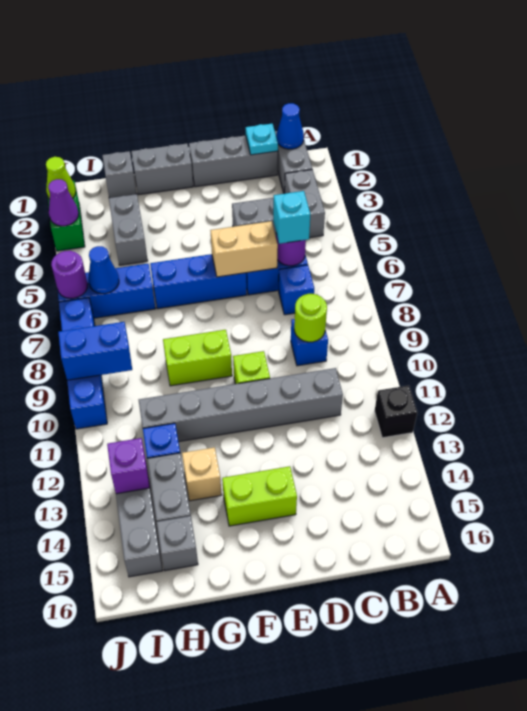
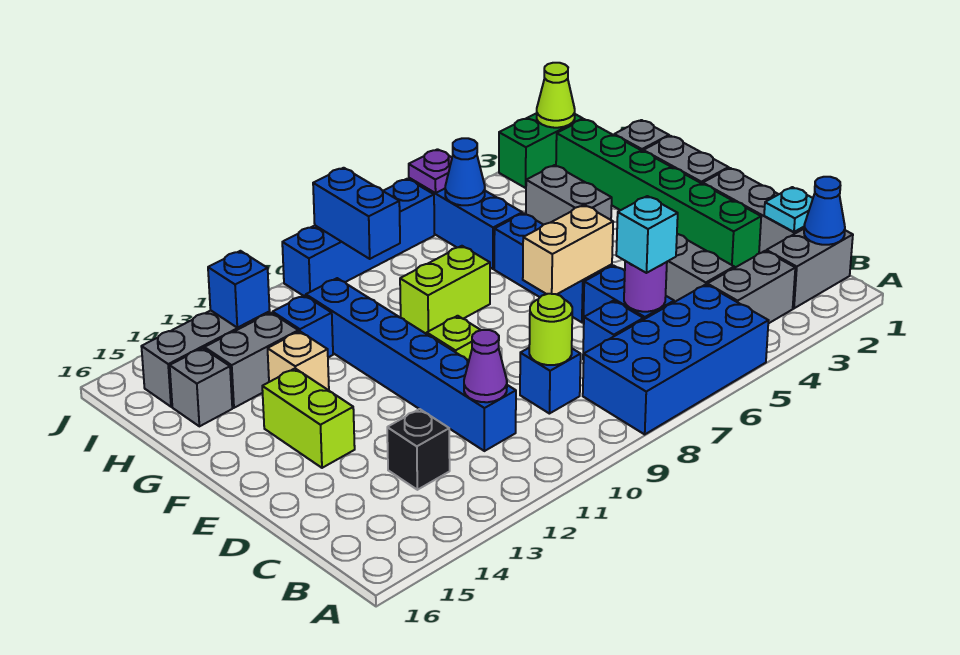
none -> blue 2x4 brick [583,285,768,434]
black 1x1 brick [375,385,417,438] -> black 1x1 brick moved to [387,409,450,490]
grey 1x6 brick [139,368,343,442] -> blue 1x6 brick [306,278,516,451]
none -> green 1x6 brick [556,119,761,268]
tan 1x2 brick [210,221,278,277] -> tan 1x2 brick turned to [523,205,613,294]
lime 1x2 brick [163,330,232,386] -> lime 1x2 brick turned to [400,246,490,334]
grey 1x2 brick [109,194,148,265] -> grey 1x2 brick turned to [526,165,612,225]
purple 1x1 brick [107,438,150,494] -> blue 1x1 brick [208,251,270,328]
purple 1x1 cone [48,179,79,226] -> purple 1x1 cone moved to [464,330,507,402]
purple 1x1 round brick [51,251,88,298] -> purple 1x1 plate [409,149,452,193]

